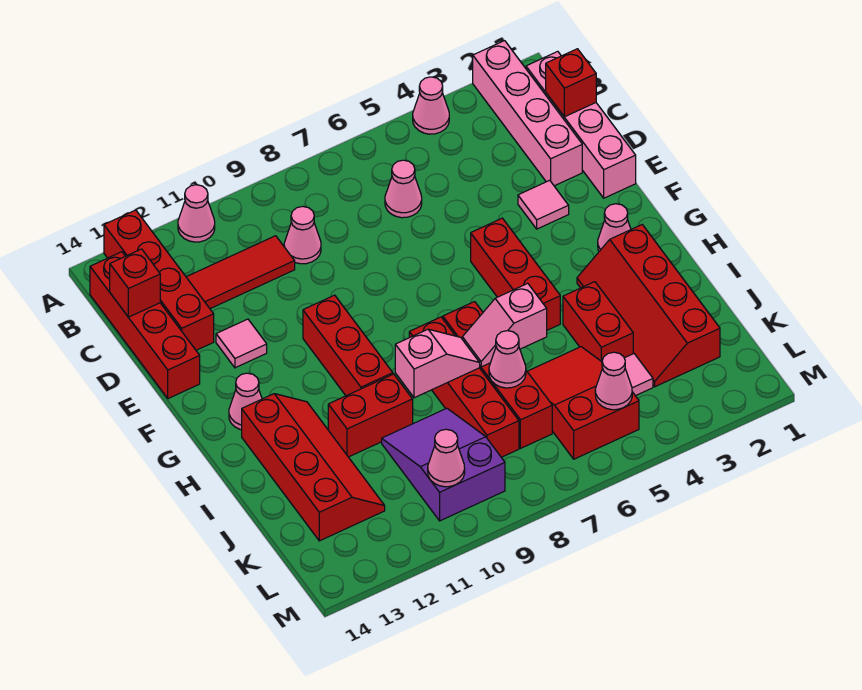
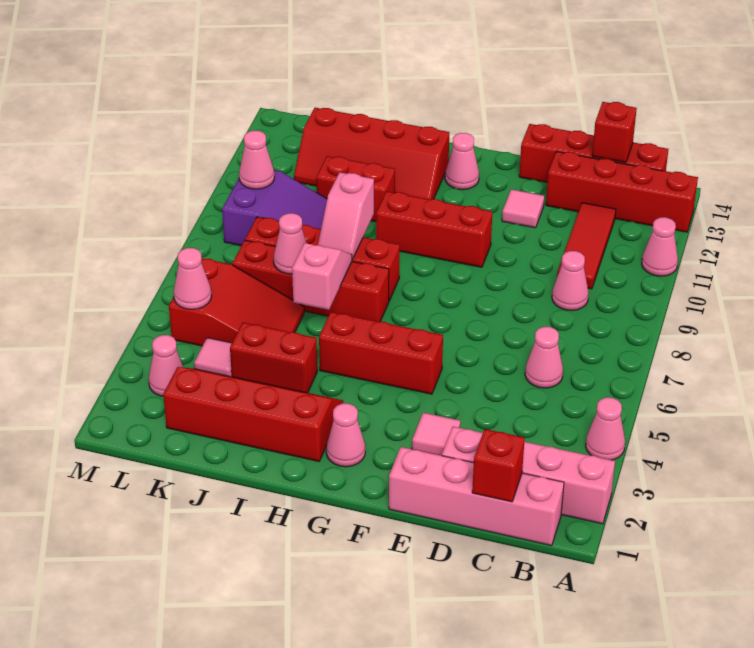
red 1x2 brick [328,374,413,457] -> red 1x2 brick turned to [316,156,395,222]
none -> pink 1x1 cone [149,335,184,396]

